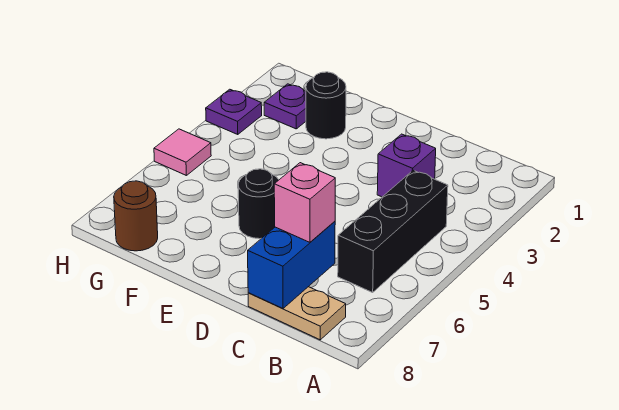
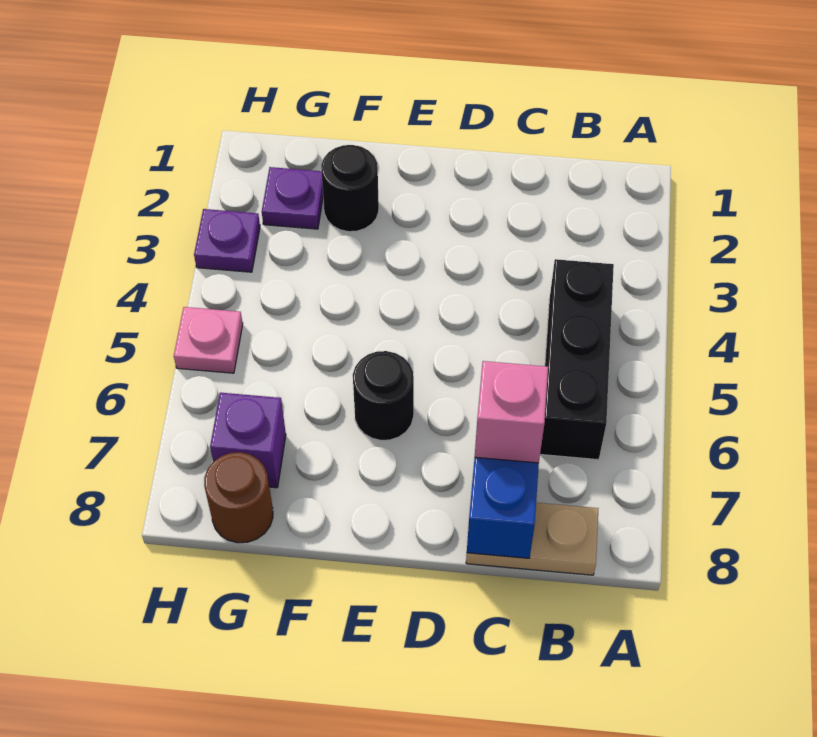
purple 1x1 brick [377,134,436,197] -> purple 1x1 brick moved to [210,393,286,488]
pink 1x1 tile [154,129,211,175] -> pink 1x1 plate [174,307,243,373]

